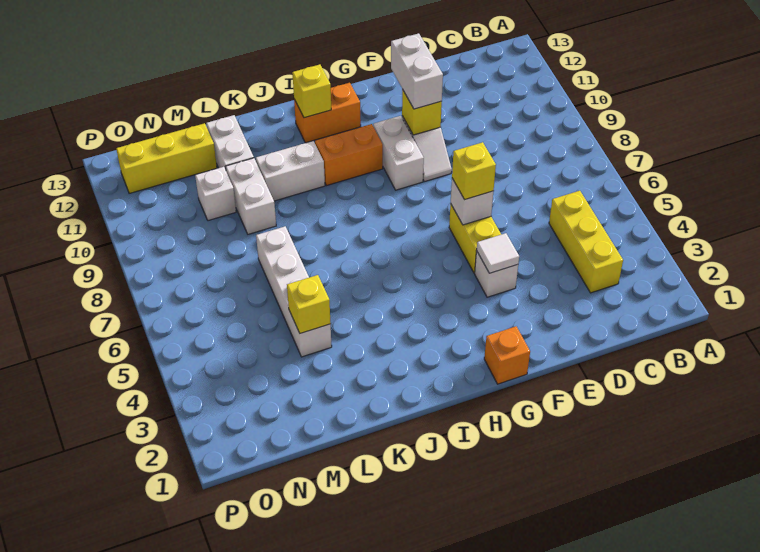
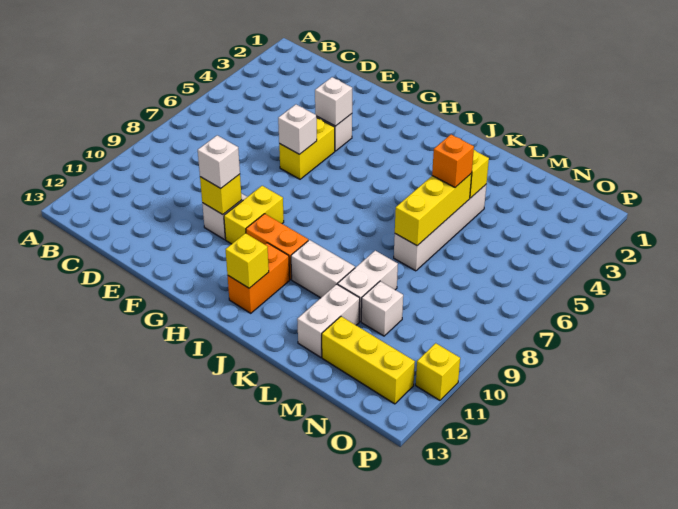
yellow 1x3 brick [549,191,623,293] -> yellow 1x3 brick moved to [395,173,472,246]
white 1x1 tile [477,233,519,273] -> white 1x1 brick [315,77,352,126]
yellow 1x1 brick [452,142,496,200] -> yellow 1x1 brick moved to [416,343,460,400]
white 1x2 brick [391,33,443,109] -> white 1x1 brick [198,135,240,188]
orange 1x1 brick [484,326,530,384] -> orange 1x1 brick moved to [432,135,474,187]
white 1x2 brick [373,116,424,190] -> yellow 1x2 brick [224,186,284,244]
orange 1x2 brick [294,83,361,143] -> orange 1x2 brick turned to [228,243,290,313]

